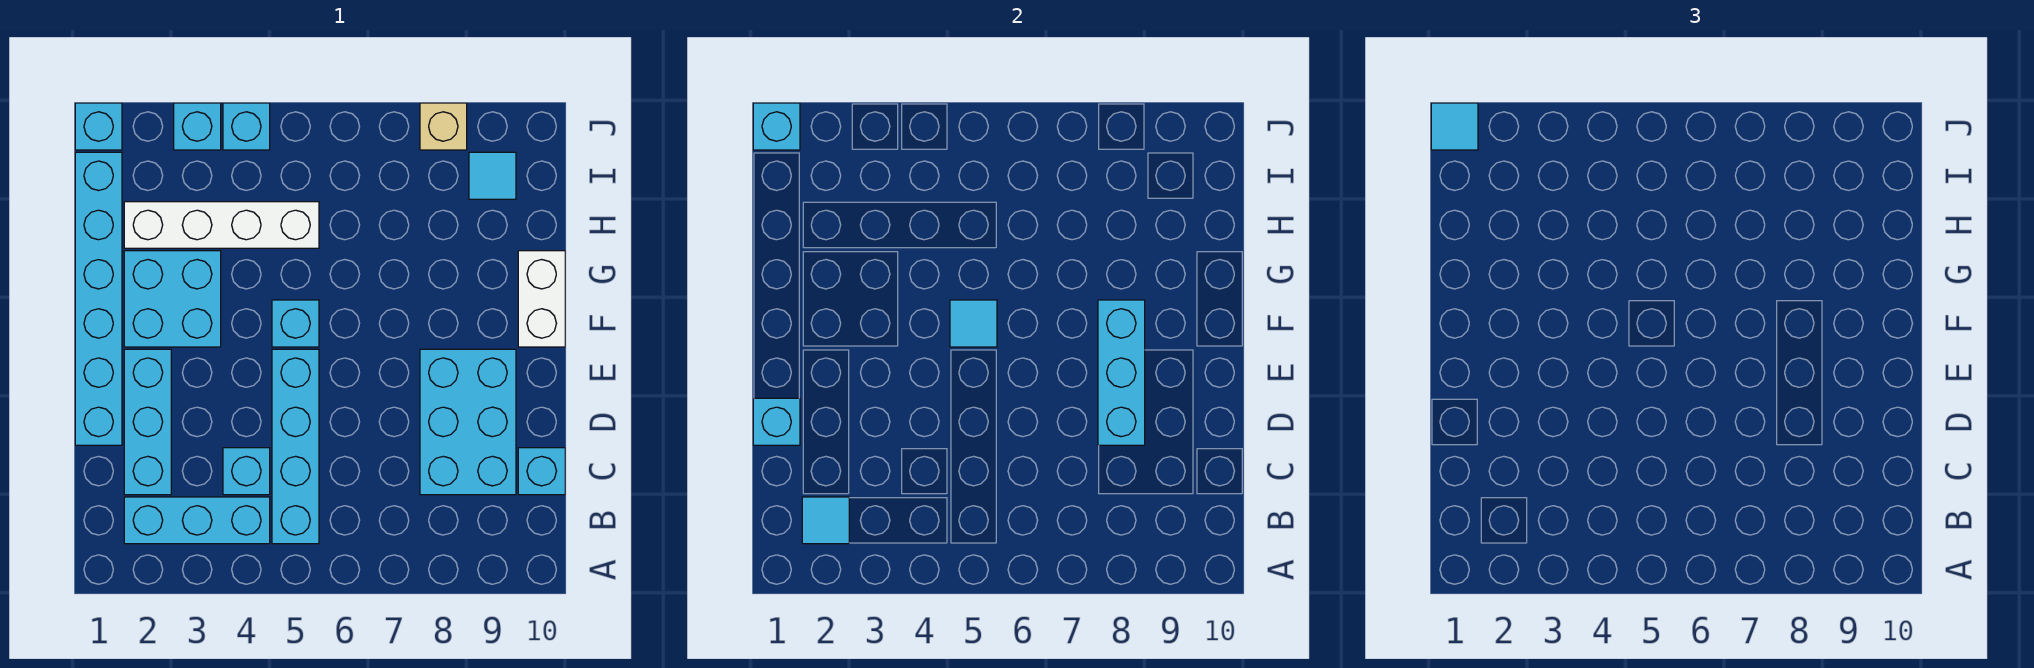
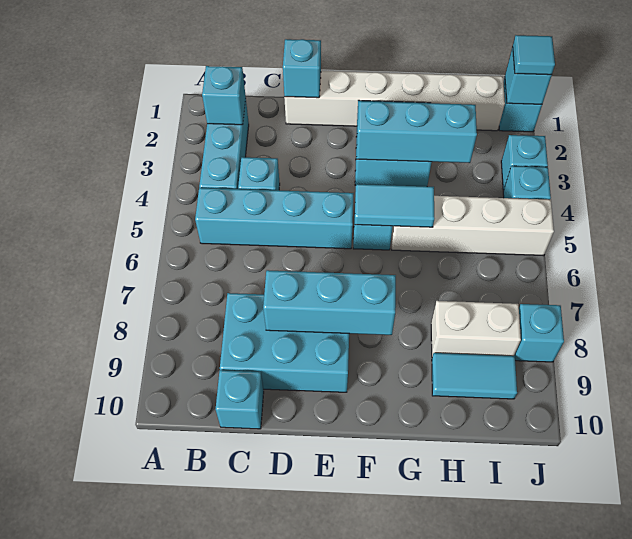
cyan 1x1 tile [802,497,849,544] -> cyan 1x1 brick [202,66,246,125]
cyan 1x3 brick [124,349,171,495] -> cyan 1x3 brick moved to [356,101,477,163]
cyan 1x6 brick [75,152,122,445] -> white 1x6 brick [284,71,505,131]
cyan 1x1 tile [950,300,997,347] -> cyan 1x2 tile [355,184,435,227]
white 1x2 brick [518,251,565,347] -> white 1x2 brick moved to [431,301,521,357]
white 1x4 brick [124,202,319,248] -> white 1x4 brick turned to [392,196,554,256]
cyan 1x1 tile [469,152,516,199] -> cyan 1x2 tile [432,353,517,399]
tan 1x1 brick [420,103,467,150] -> cyan 1x1 brick [514,304,564,362]

